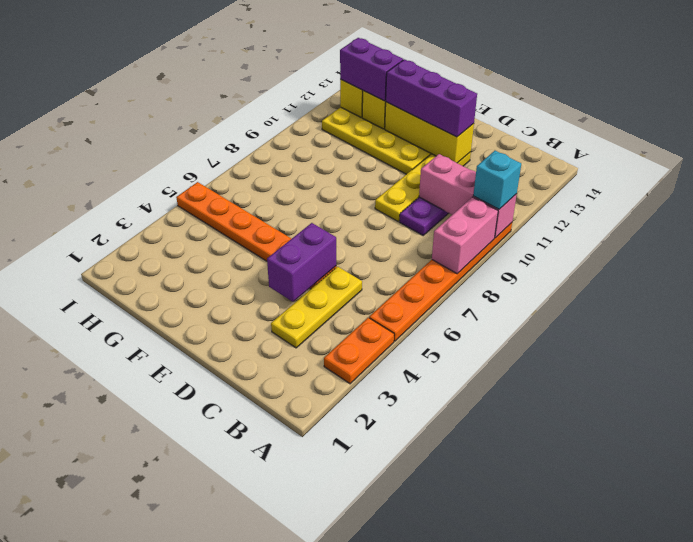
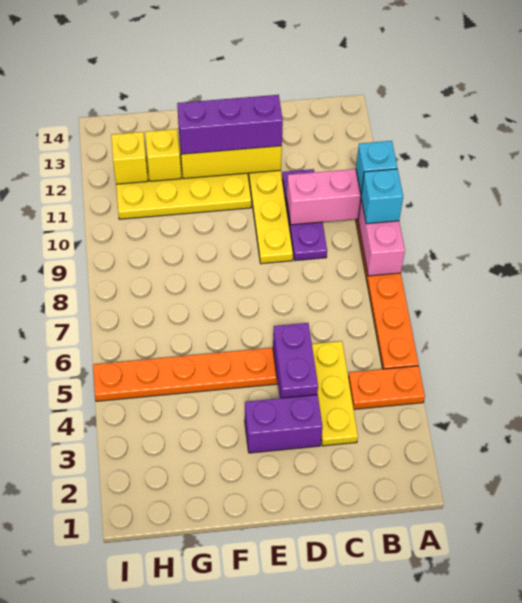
orange 1x2 plate [324,318,394,384] -> orange 1x2 plate turned to [348,366,425,409]
none -> cyan 1x1 brick [361,169,403,224]
purple 1x2 brick [340,38,403,101] -> purple 1x2 brick moved to [245,395,322,453]

